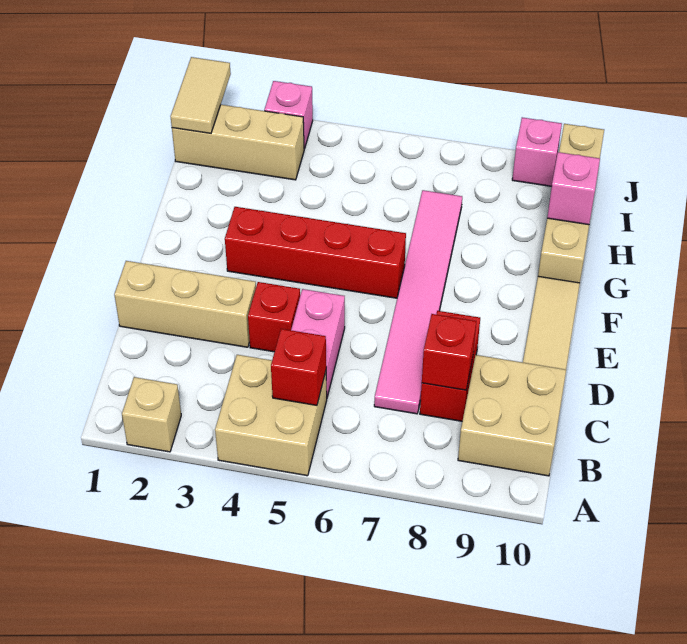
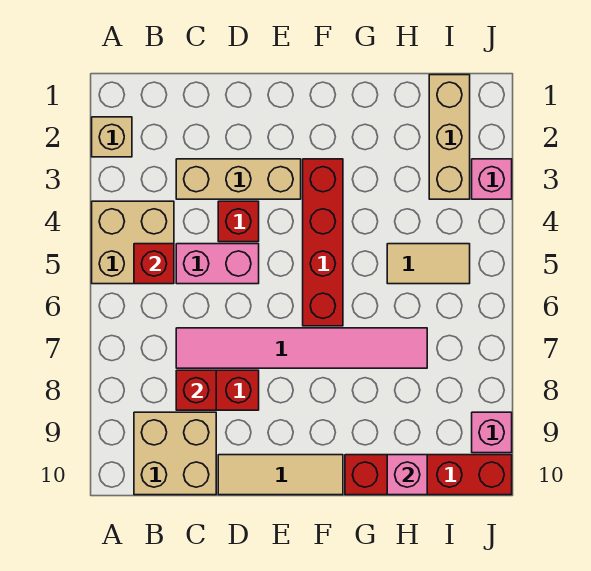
tan 1x3 brick [114,261,256,347] -> tan 1x3 brick turned to [176,159,301,199]
tan 1x4 brick [538,124,604,283] -> red 1x4 brick [345,455,512,495]
tan 1x2 tile [171,57,231,133] -> tan 1x2 tile moved to [387,244,470,284]

